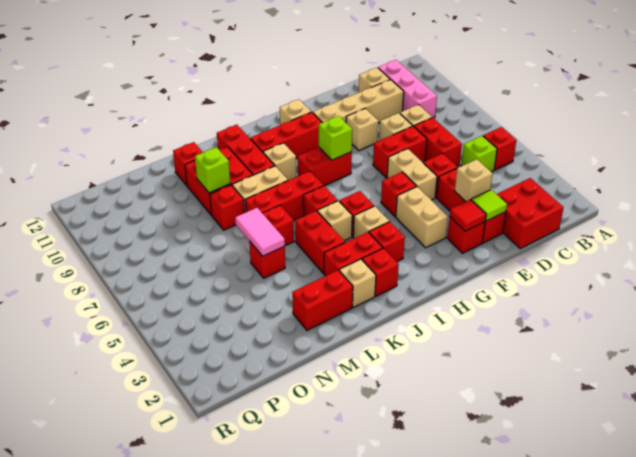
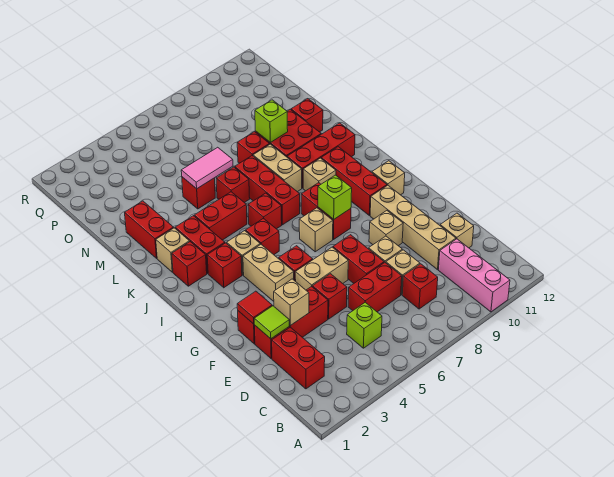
red 1x1 brick [483,127,516,170] -> red 1x1 brick moved to [402,264,438,309]
red 2x2 brick [497,178,564,249] -> red 1x2 brick [272,327,325,389]
pink 1x3 brick [378,60,437,118] -> pink 1x3 brick turned to [438,239,510,312]
tan 1x2 brick [396,187,448,248] -> tan 1x2 brick turned to [243,244,294,301]
tan 1x1 brick [317,201,352,241] -> tan 1x1 brick moved to [299,208,333,252]

